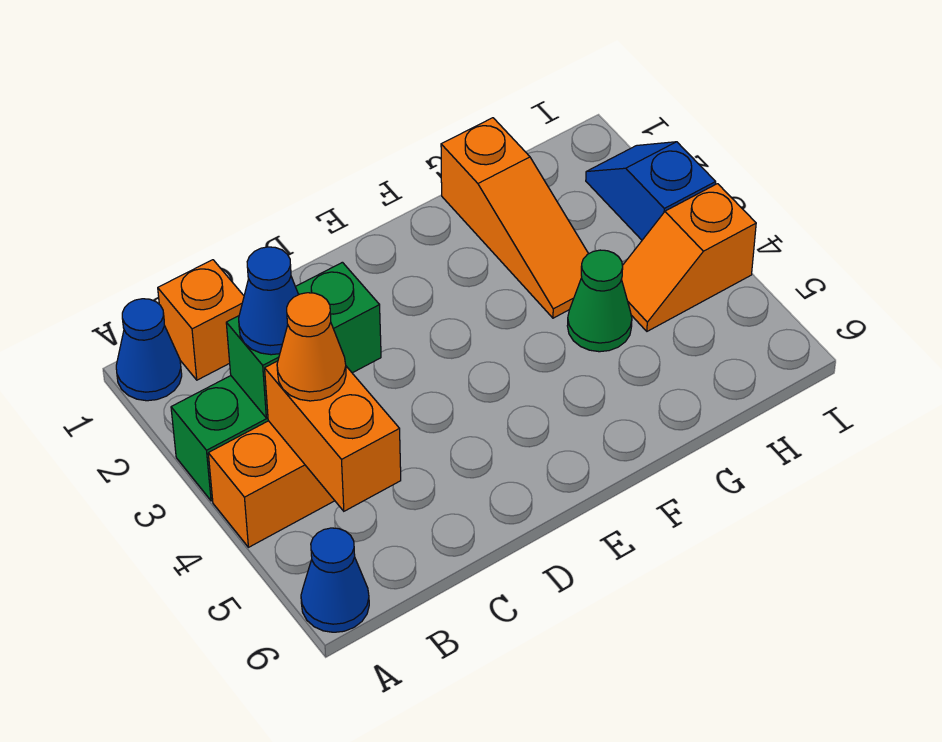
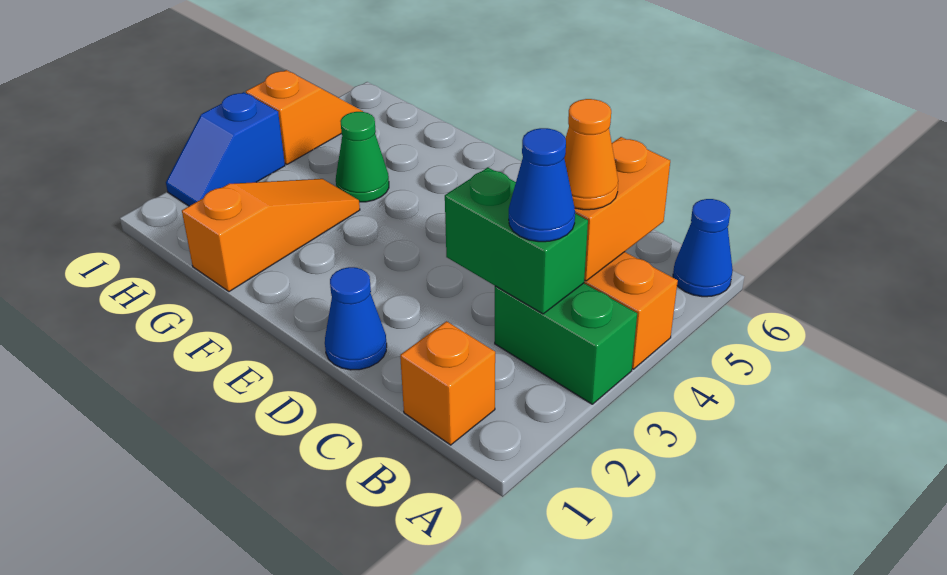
blue 1x1 cone [116,299,182,401] -> blue 1x1 cone moved to [325,267,387,370]
orange 1x2 slope [621,184,756,331] -> orange 1x2 slope turned to [246,70,363,164]

